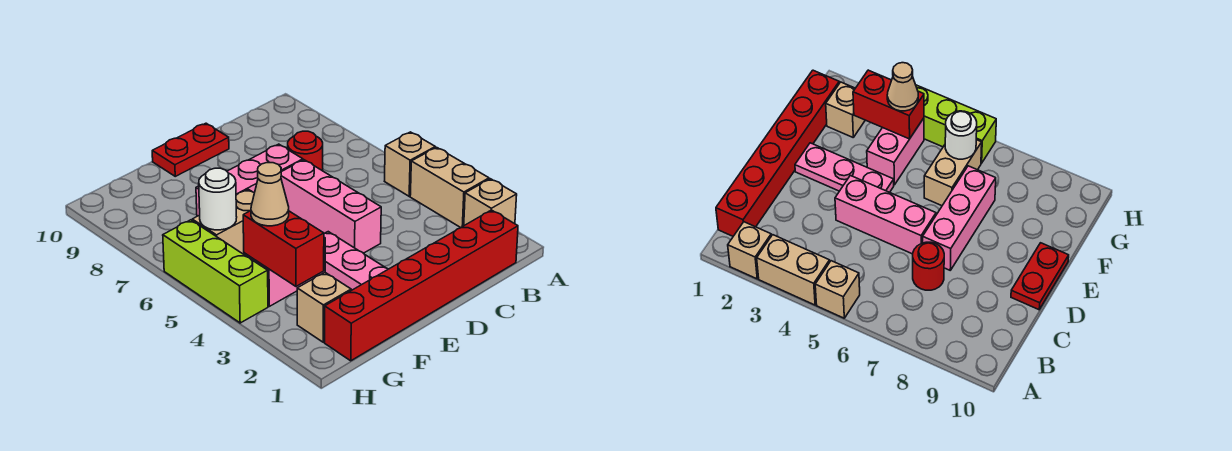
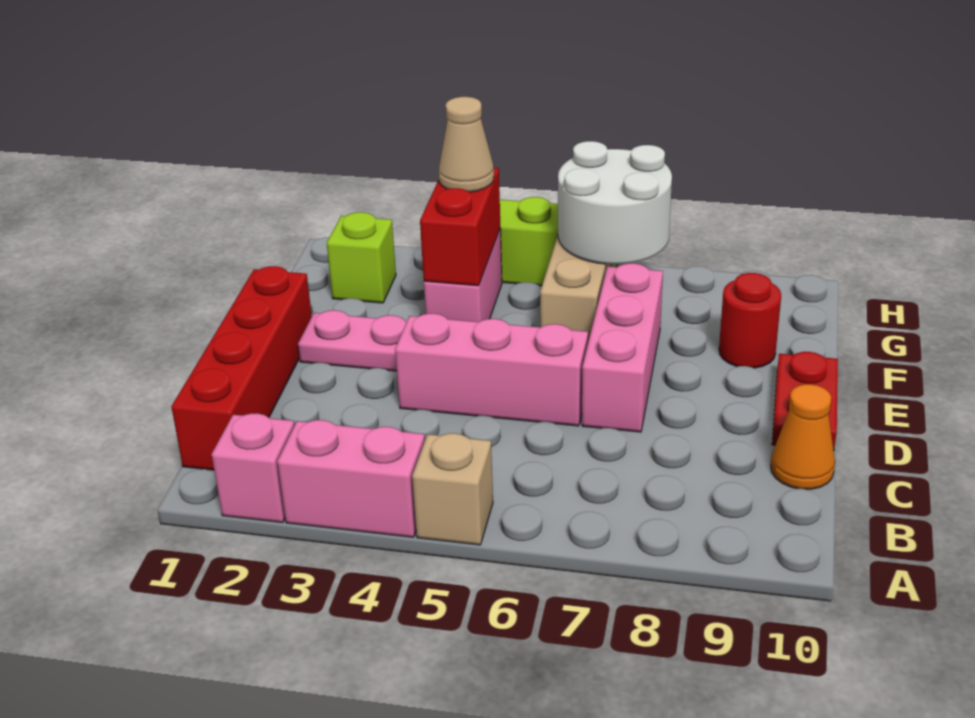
tan 1x1 brick [464,179,517,225] -> pink 1x1 brick [212,413,294,523]
tan 1x2 brick [410,147,489,228] -> pink 1x2 brick [277,420,425,537]
red 1x6 brick [325,210,518,361] -> red 1x4 brick [171,266,312,470]
red 1x1 round brick [288,131,323,171] -> red 1x1 round brick moved to [719,273,781,368]
none -> orange 1x1 cone [771,384,835,489]
tan 1x1 brick [297,273,351,342] -> lime 1x1 brick [327,212,396,303]
red 1x2 brick [243,211,324,286] -> red 1x2 brick turned to [420,168,500,286]
white 1x1 round brick [199,168,237,230] -> white 2x2 round brick [558,141,672,265]

